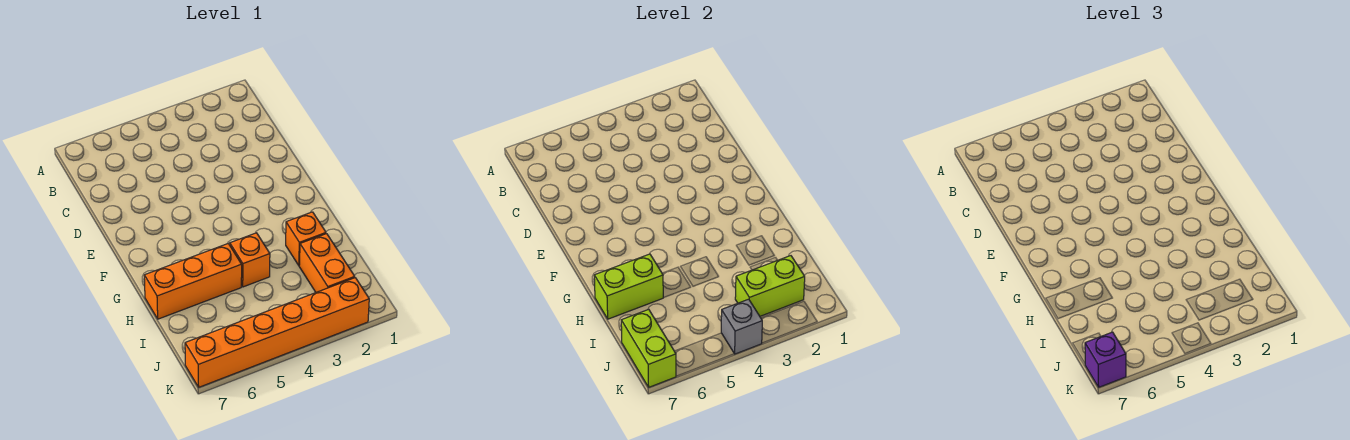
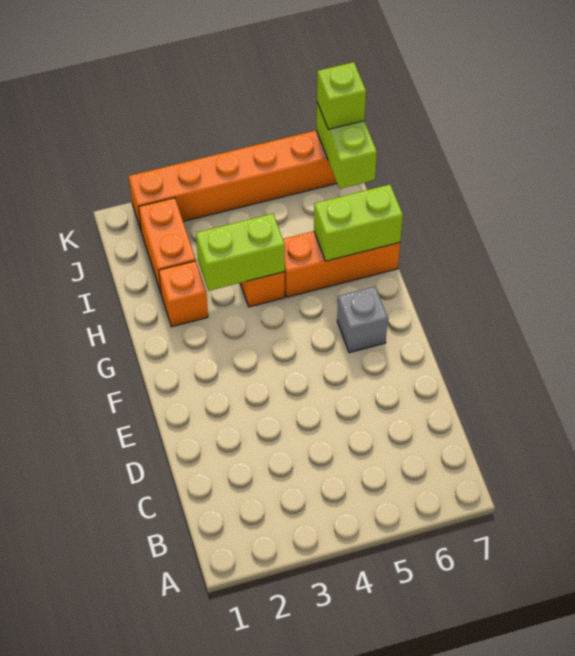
lime 1x2 brick [735,256,805,316] -> lime 1x2 brick moved to [196,214,285,291]
grey 1x1 brick [721,299,762,354] -> grey 1x1 brick moved to [337,286,388,353]
purple 1x1 brick [1085,332,1126,387] -> lime 1x1 brick [317,62,366,129]

